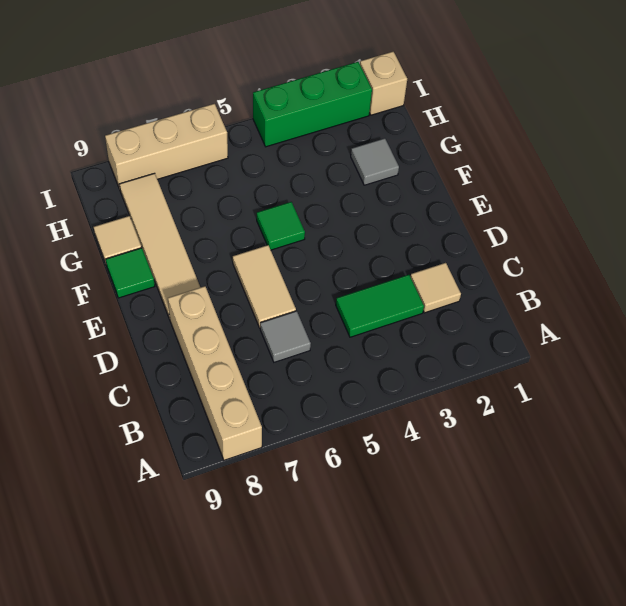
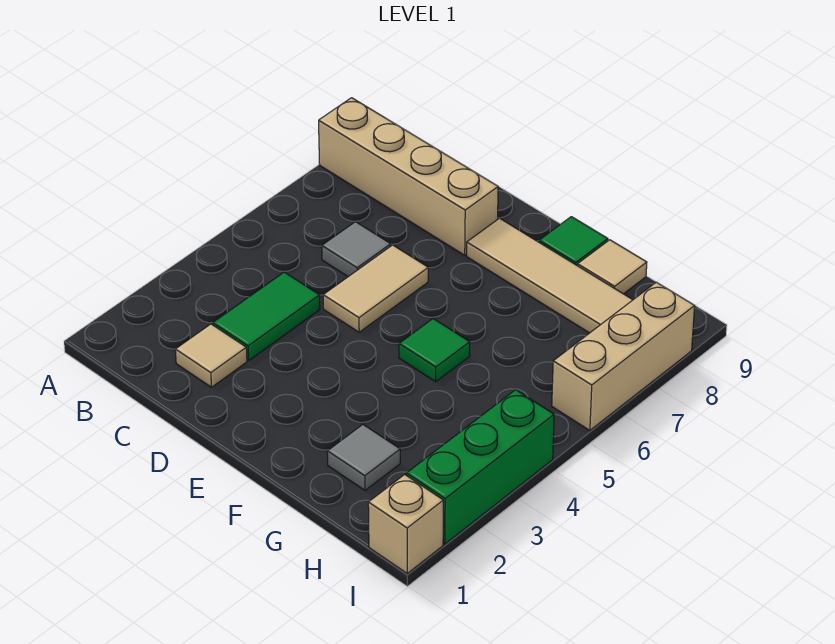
tan 1x2 tile [233,245,296,328] -> tan 1x2 tile turned to [323,245,428,332]

